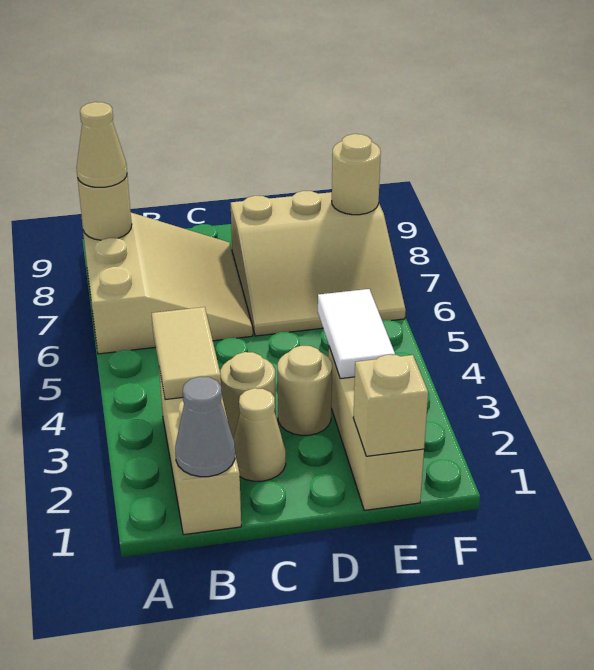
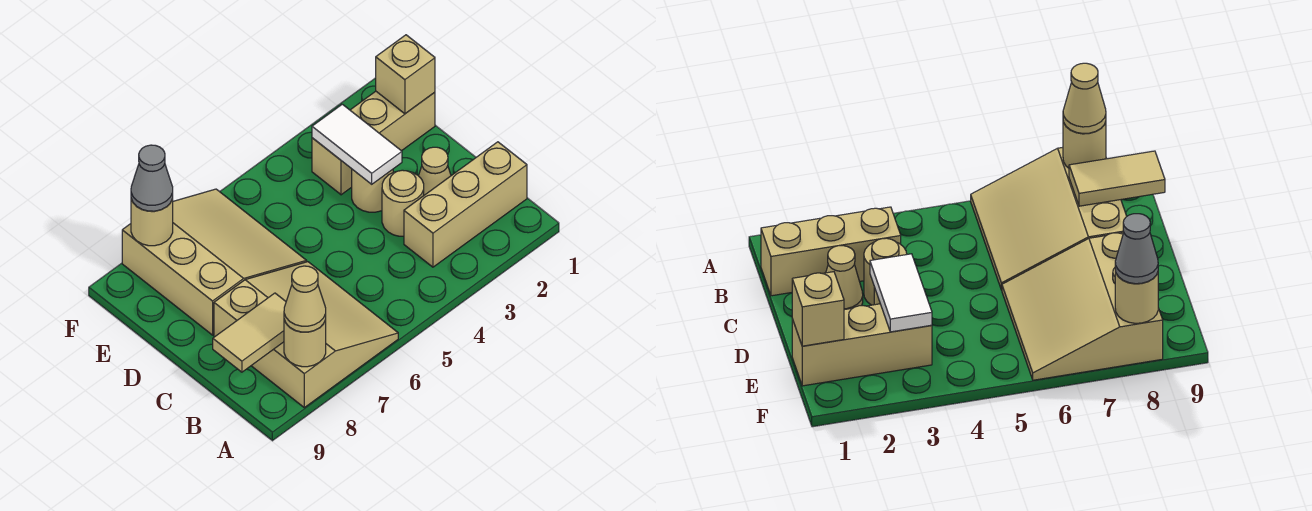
tan 3x3 slope [83,213,253,354] -> tan 3x3 slope turned to [214,262,398,408]
grey 1x1 cone [175,377,235,477] -> grey 1x1 cone moved to [131,145,173,211]
tan 1x2 tile [151,307,221,400] -> tan 1x2 tile moved to [213,293,286,372]
white 1x2 tile [318,289,395,379] -> white 1x2 tile turned to [312,104,402,184]

